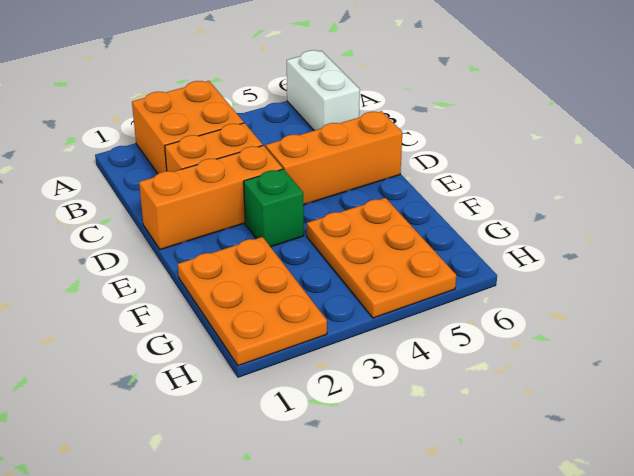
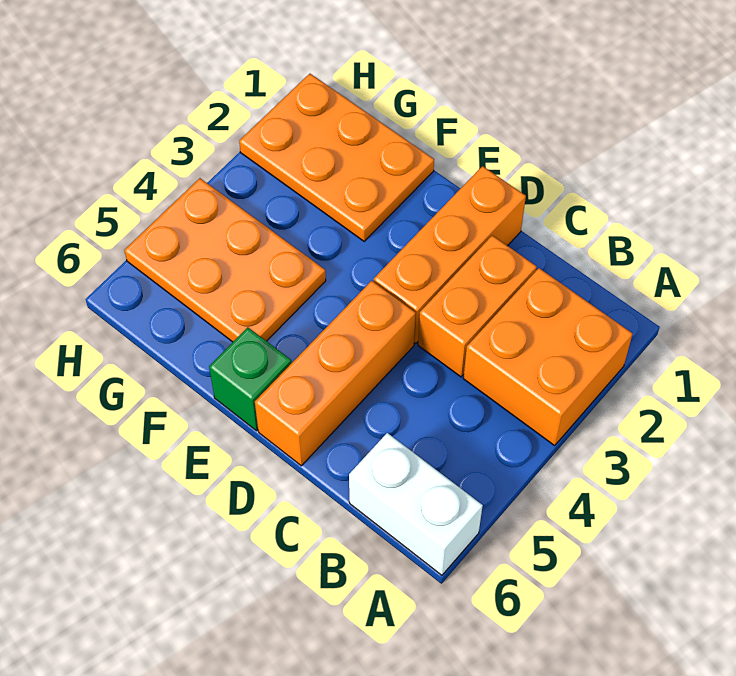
green 1x1 brick [244,169,304,247] -> green 1x1 brick moved to [209,327,291,431]

